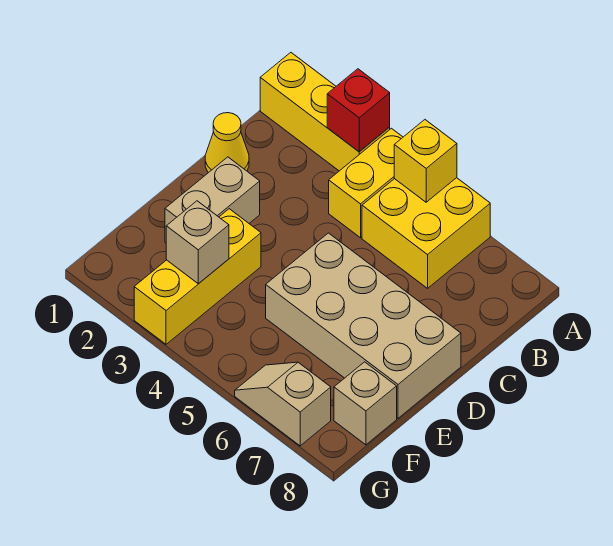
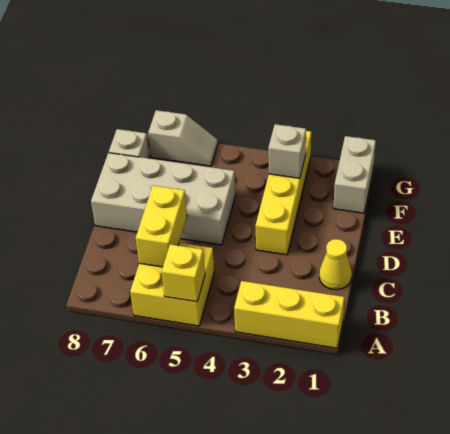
red 1x1 brick [327,69,390,152] -> none
yellow 1x2 brick [329,128,403,238] -> yellow 1x2 brick moved to [136,186,187,267]
tan 1x2 brick [165,157,260,243] -> tan 1x2 brick moved to [333,136,376,213]
yellow 1x3 brick [134,209,261,344] -> yellow 1x4 brick [256,131,311,255]

